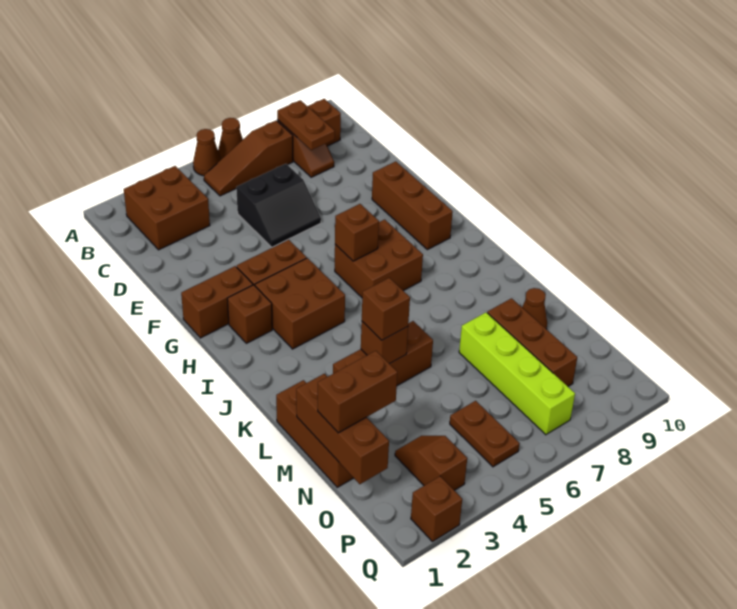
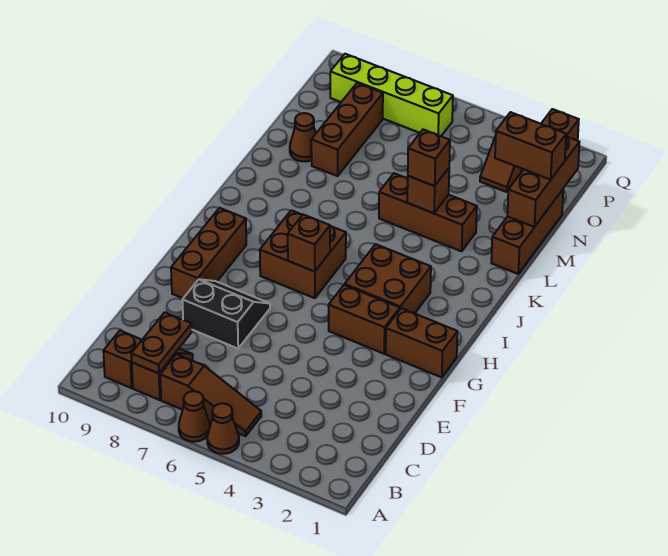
brown 2x2 brick [124,166,210,250] -> none
black 2x2 slope [236,164,321,247] -> black 2x2 slope moved to [182,279,270,348]
brown 1x1 brick [227,285,272,343] -> none
lime 1x4 brick [459,312,575,435] -> lime 1x4 brick turned to [330,54,453,136]
brown 1x2 plate [450,401,520,467] -> none

